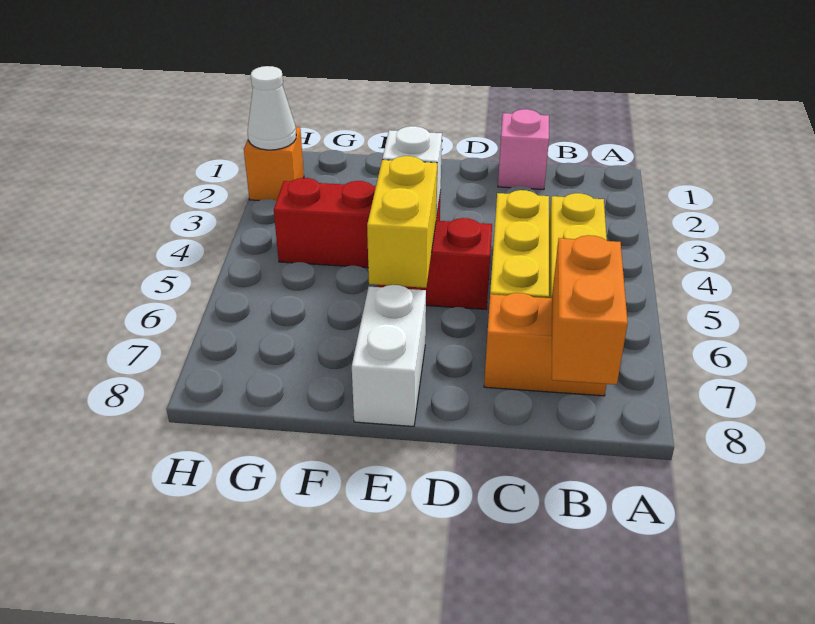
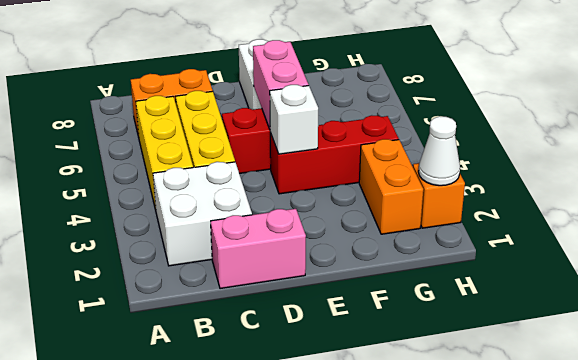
none -> white 2x2 brick [153,162,252,266]
orange 1x2 brick [552,235,628,385] -> orange 1x2 brick moved to [359,139,423,234]
pink 1x1 brick [498,109,549,189] -> pink 1x2 brick [211,209,306,289]
yellow 1x2 brick [367,156,437,288] -> pink 1x2 brick [253,40,309,129]

